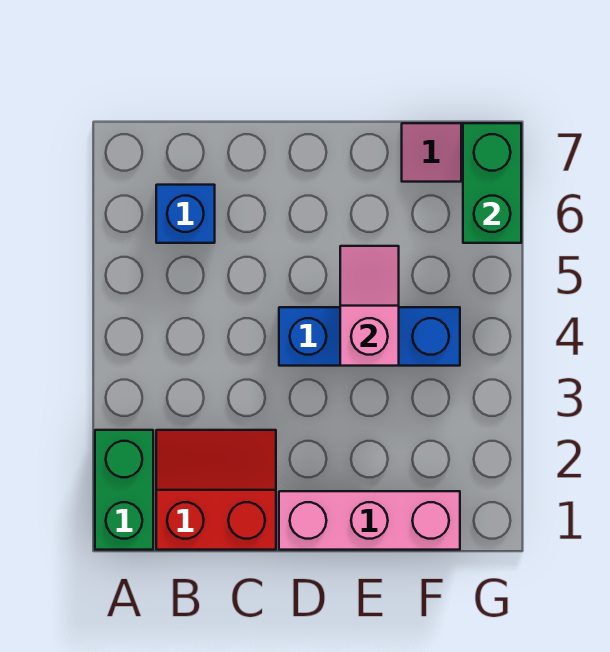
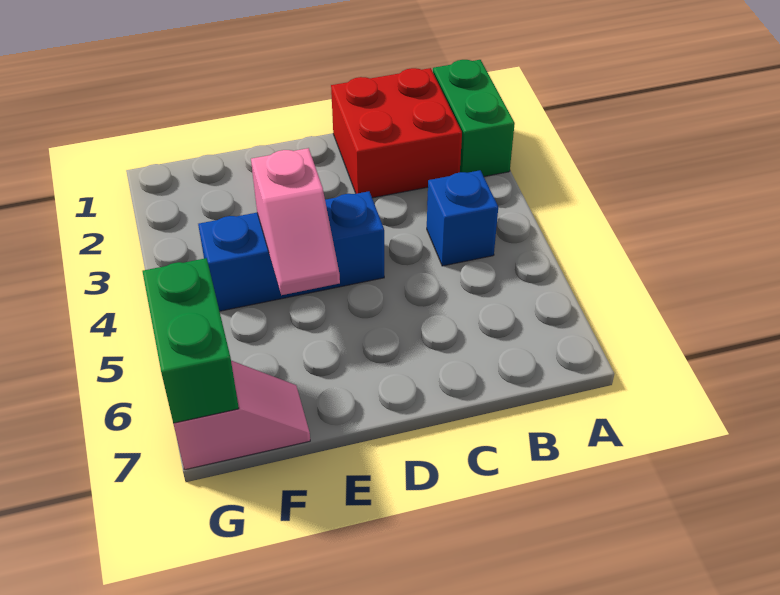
red 2x2 slope [156,430,276,550] -> red 2x2 brick [331,68,462,198]
blue 1x1 brick [156,185,215,243] -> blue 1x1 brick moved to [427,170,498,266]
pink 1x3 brick [279,491,460,550] -> none

